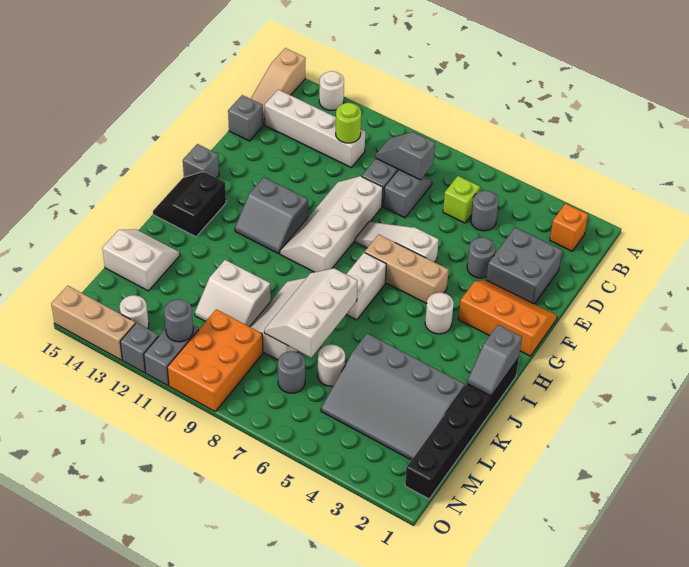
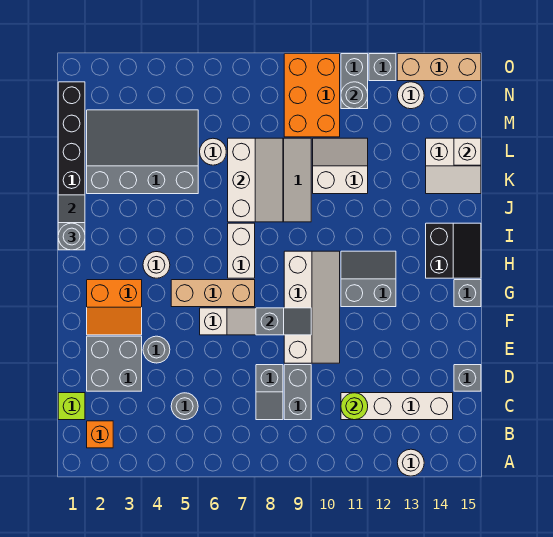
tan 1x3 slope [251,48,306,125] -> none
lime 1x1 brick [443,176,480,223] -> lime 1x1 brick moved to [58,393,85,420]
grey 1x2 slope [376,132,435,180] -> grey 1x2 slope moved to [256,308,311,335]
orange 2x3 slope [458,280,557,356] -> orange 2x2 slope [87,280,142,335]
none -> white 1x1 brick [454,138,481,165]
grey 1x1 round brick [278,351,305,393] -> grey 1x1 round brick moved to [58,223,85,250]

